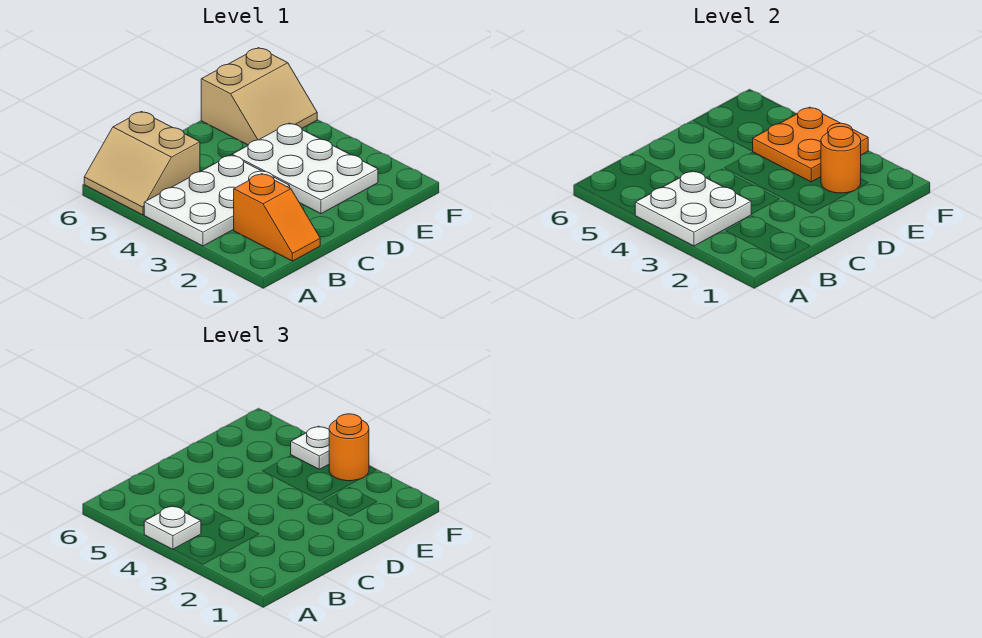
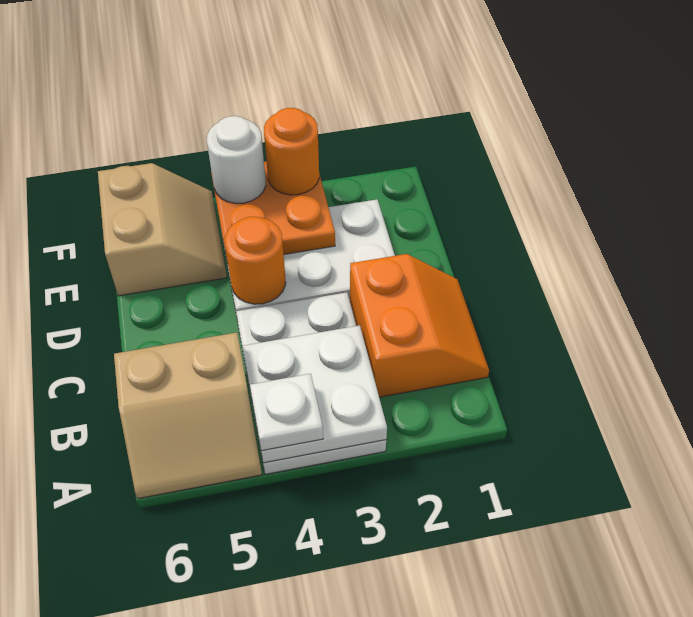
orange 1x2 slope [234,174,320,261] -> orange 2x2 slope [350,254,489,397]
orange 1x1 round brick [821,126,861,193] -> orange 1x1 round brick moved to [225,217,286,304]
white 1x1 plate [291,426,329,469] -> white 1x1 round brick [207,116,266,203]

